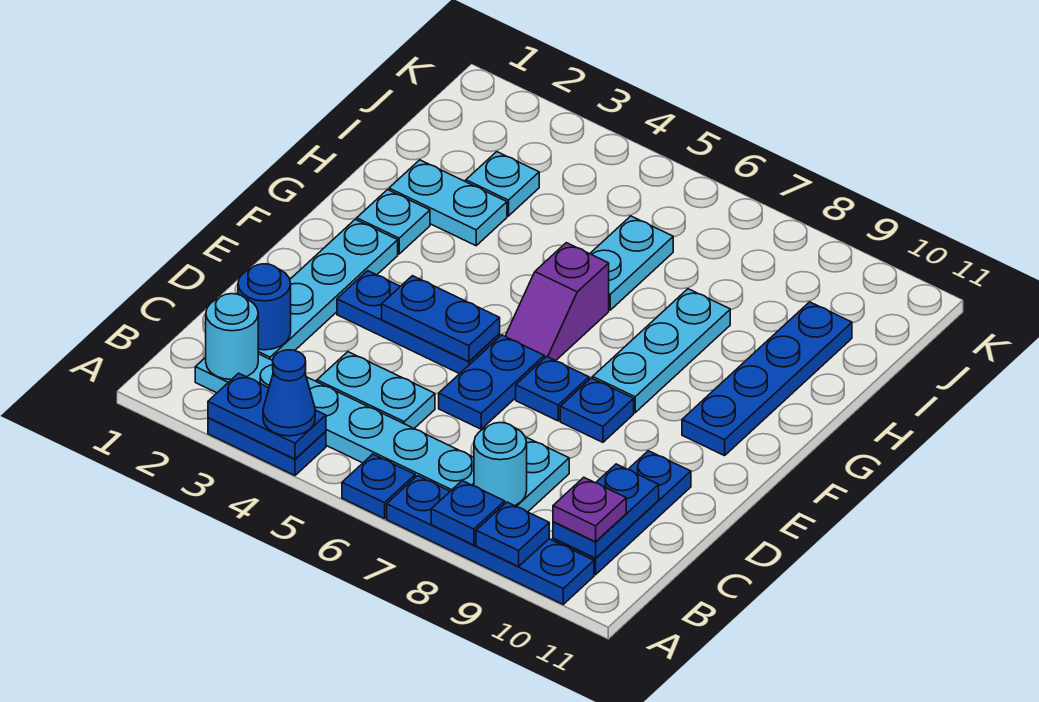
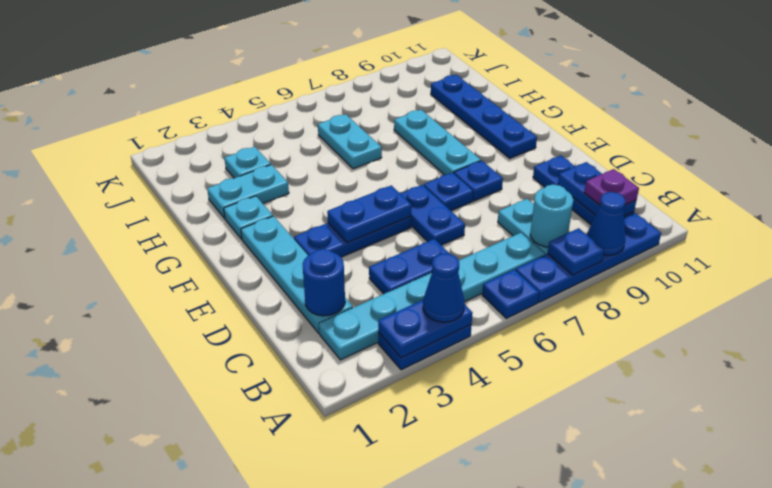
blue 1x1 plate [476,502,549,566] -> blue 1x1 cone [587,192,625,255]
cyan 1x1 round brick [206,294,258,380] -> none
cyan 1x2 plate [317,352,435,428] -> blue 1x2 plate [369,239,450,294]
purple 1x2 slope [505,243,609,361] -> none

